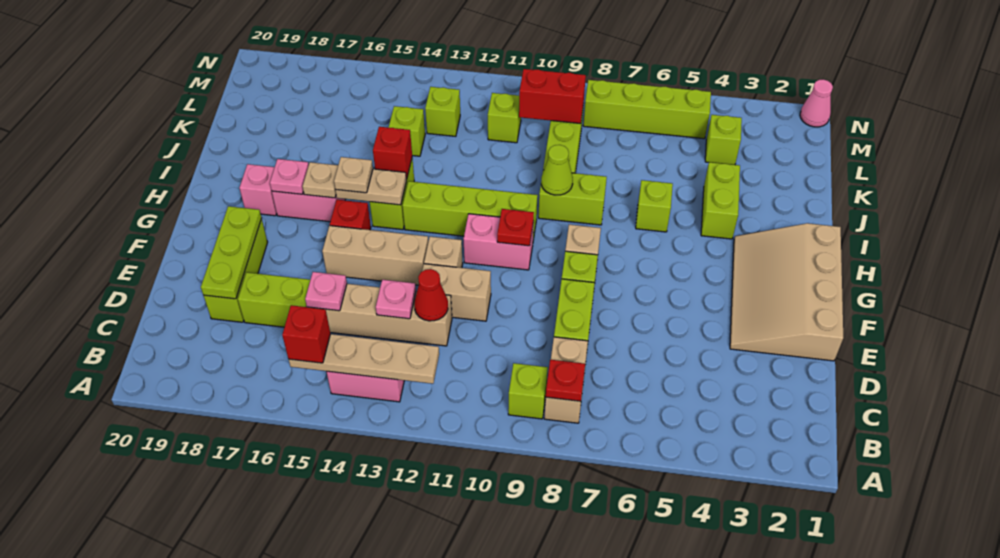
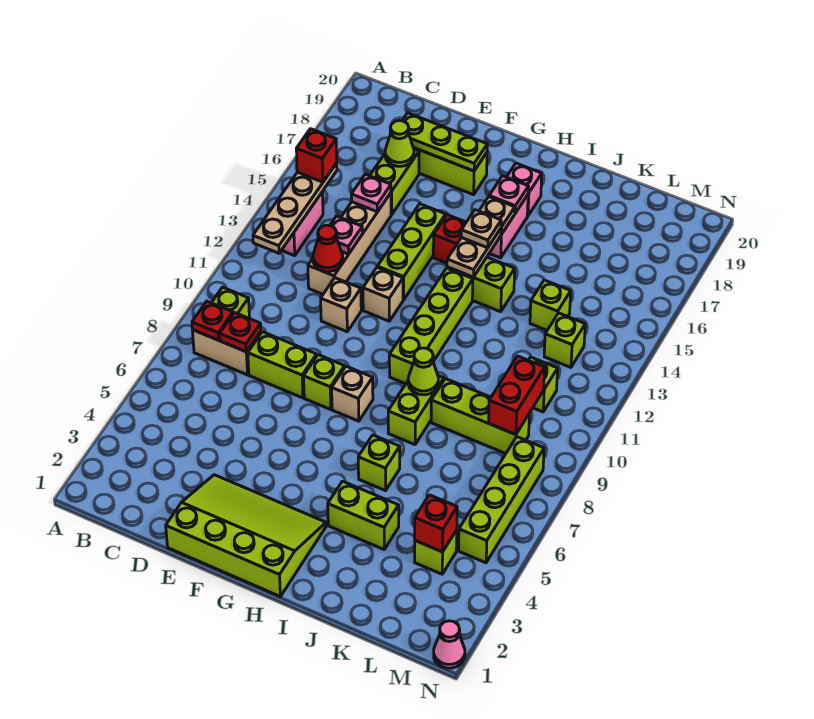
none -> lime 1x1 cone [385,121,414,166]
tan 3x4 slope [730,223,843,361] -> lime 3x4 slope [166,475,326,596]
tan 1x2 brick [422,264,491,321] -> tan 1x1 brick [321,278,361,332]
tan 1x3 brick [322,226,428,285] -> lime 1x3 brick [377,204,446,300]
pink 1x2 brick [464,214,534,270] -> none
red 1x1 plate [497,209,534,246] -> red 1x1 plate moved to [220,312,261,352]
red 1x1 brick [373,127,412,179] -> red 1x1 brick moved to [415,495,457,552]

